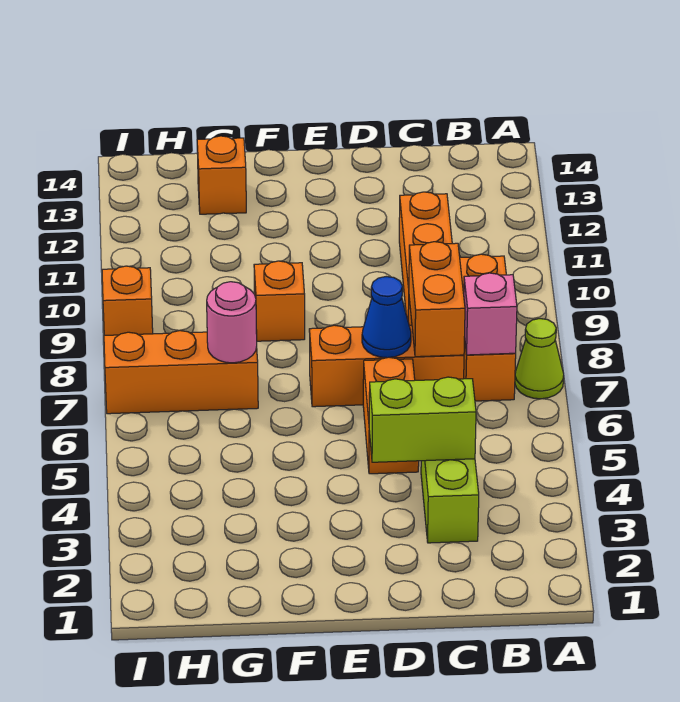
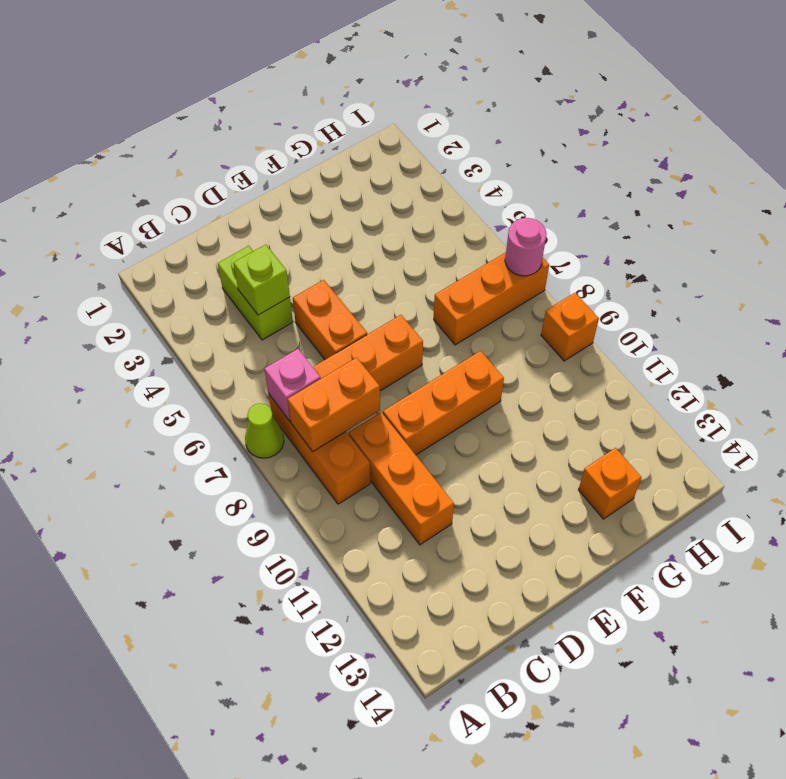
lime 1x2 brick [369,377,476,462] -> lime 1x1 brick [233,244,290,315]
orange 1x2 brick [409,242,465,357] -> orange 1x2 brick turned to [288,357,380,452]
blue 1x1 cone [362,277,411,358] -> none
orange 1x1 brick [254,261,305,341] -> orange 1x3 brick [383,351,504,455]
pink 1x1 round brick [207,282,257,363] -> pink 1x1 round brick moved to [505,218,546,276]

